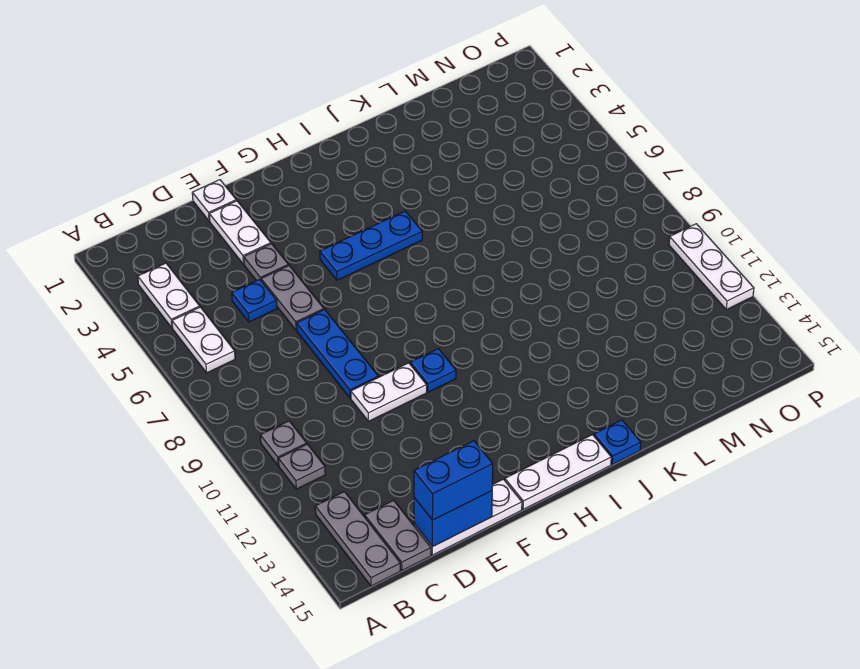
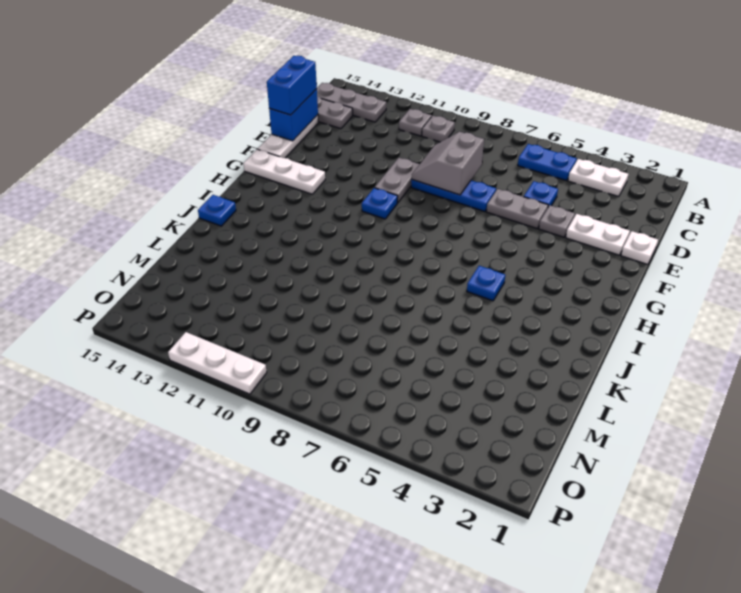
white 1x2 plate [172,307,235,373] -> blue 1x2 plate [518,144,577,181]
none -> grey 2x2 slope [412,132,484,195]
white 1x2 plate [351,363,427,421] -> grey 1x2 plate [375,158,419,203]
blue 1x3 plate [320,211,422,280] -> blue 1x1 plate [467,266,505,301]
white 1x3 plate [505,435,611,509] -> white 1x3 plate turned to [244,149,325,194]

